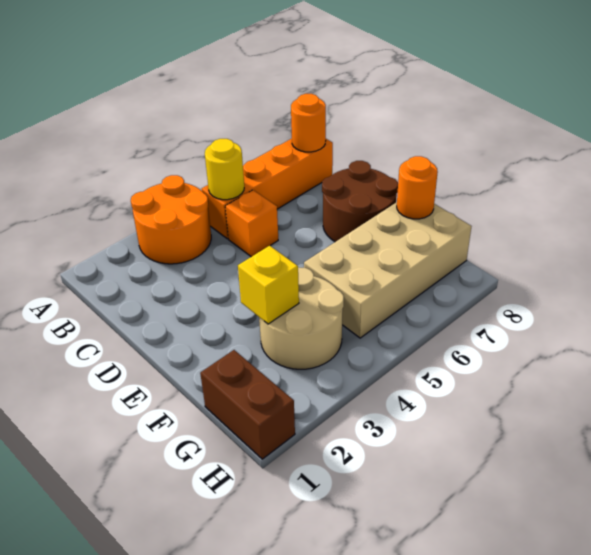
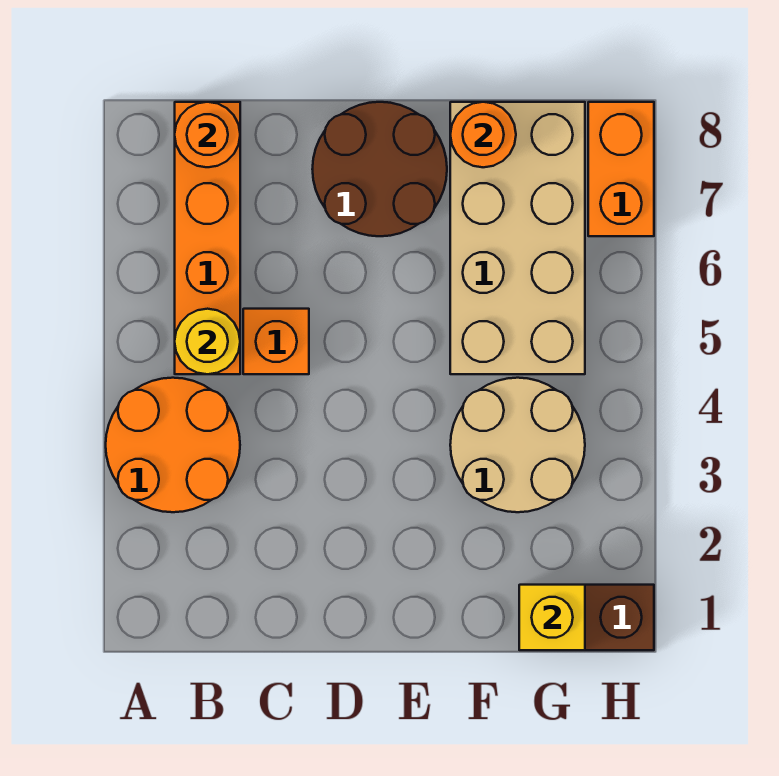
yellow 1x1 brick [238,246,299,324] -> yellow 1x1 brick moved to [519,585,585,650]
none -> orange 1x2 brick [588,102,654,236]

